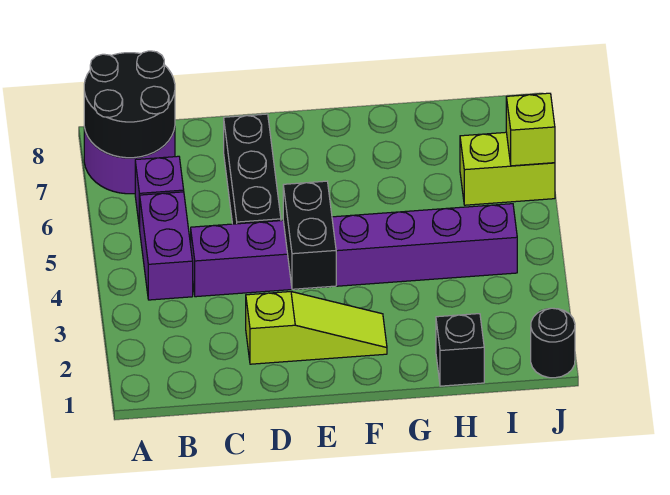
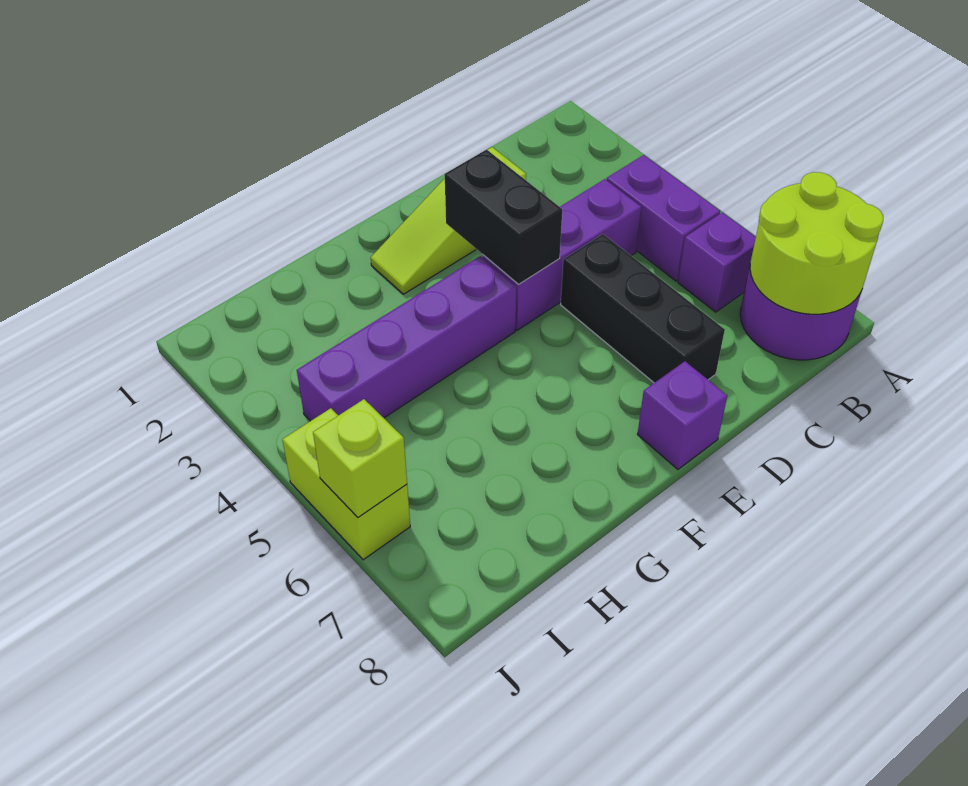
black 2x2 round brick [84,51,175,158] -> lime 2x2 round brick [750,172,883,314]
none -> purple 1x1 brick [637,361,727,469]
black 1x1 brick [436,314,484,386] -> none
lime 1x2 brick [460,132,555,205] -> lime 1x2 brick turned to [282,408,410,560]
black 1x1 round brick [531,308,575,378] -> none

